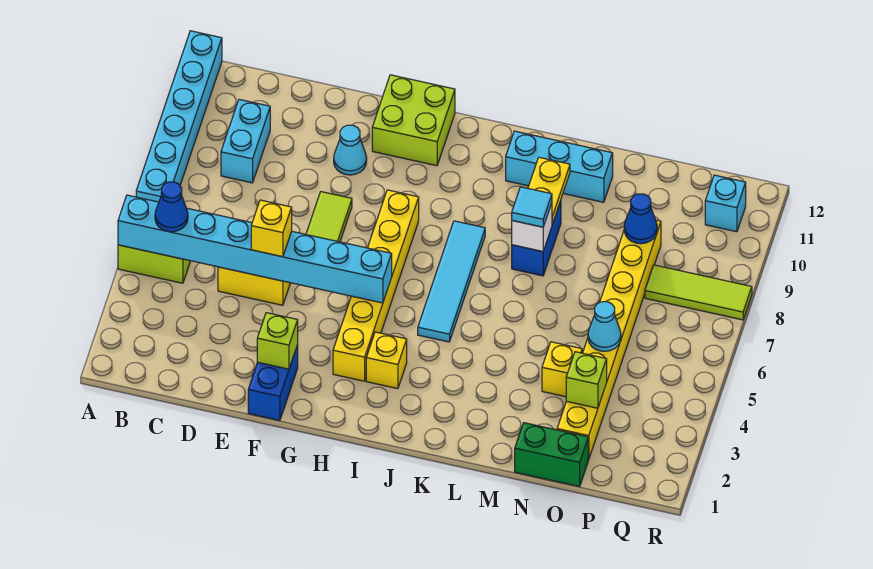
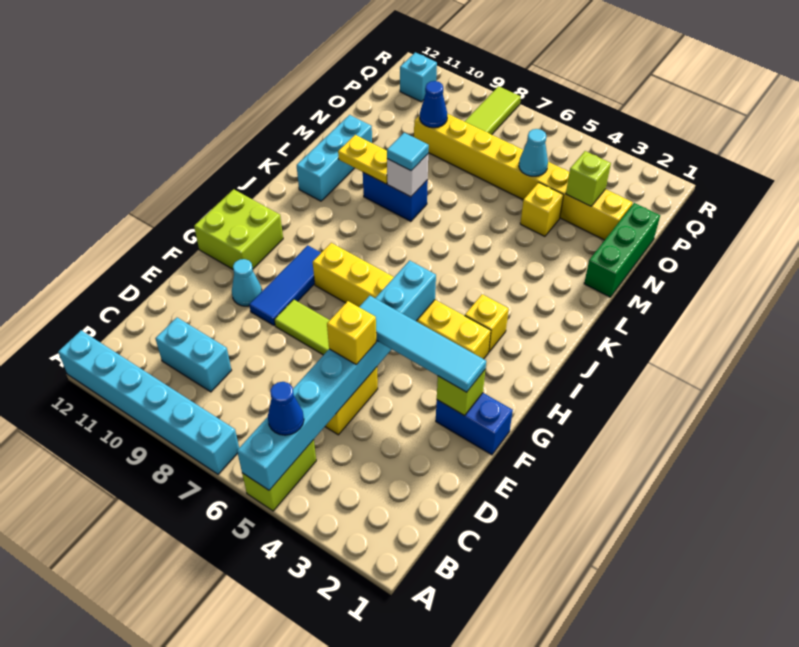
none -> blue 1x3 tile [249,245,321,326]
cyan 1x4 tile [418,221,485,342] -> cyan 1x4 tile moved to [360,296,486,392]
green 1x2 brick [515,423,588,486] -> green 1x3 brick [584,203,660,297]

